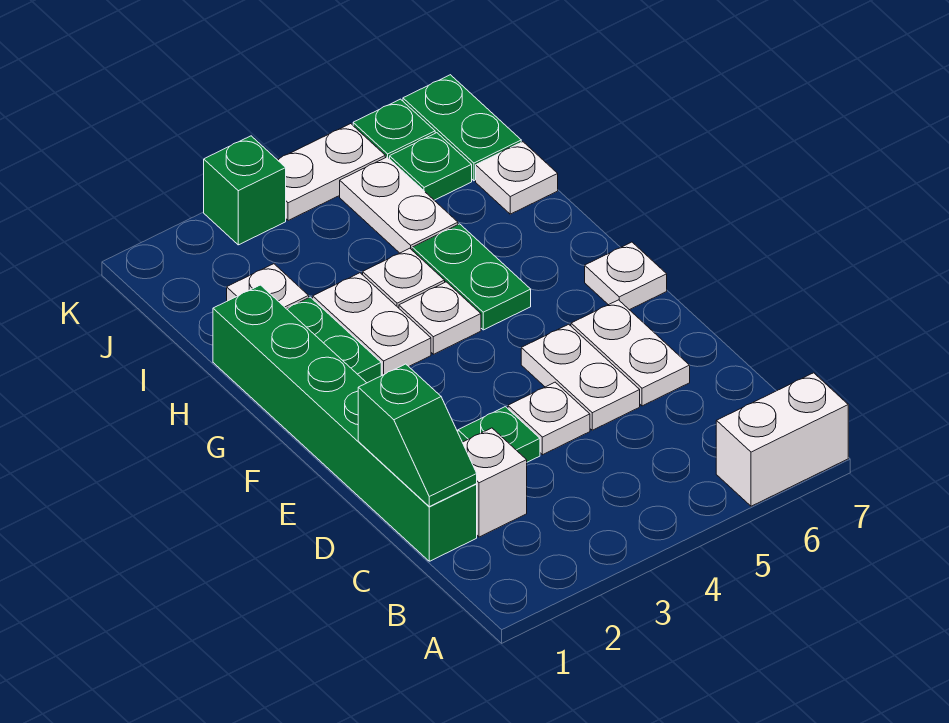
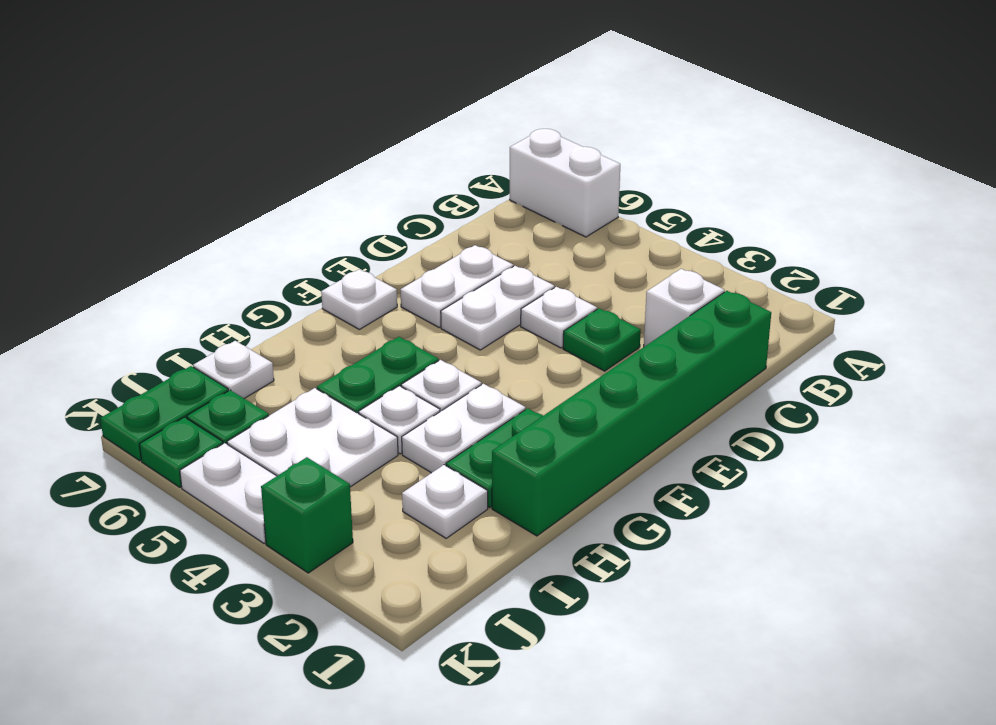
green 1x2 slope [358,364,477,507] -> none
white 1x2 plate [340,157,458,253] -> white 2x2 plate [227,388,398,487]

